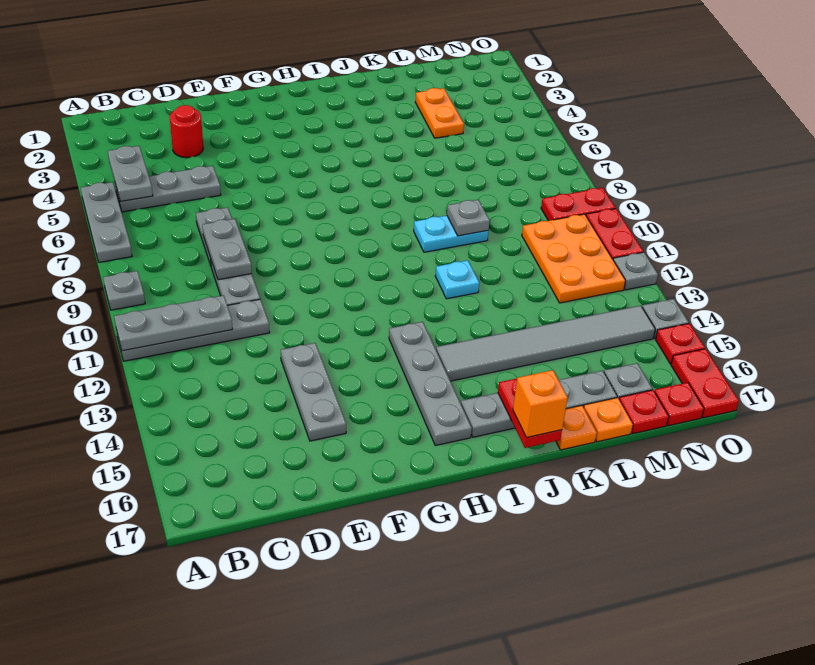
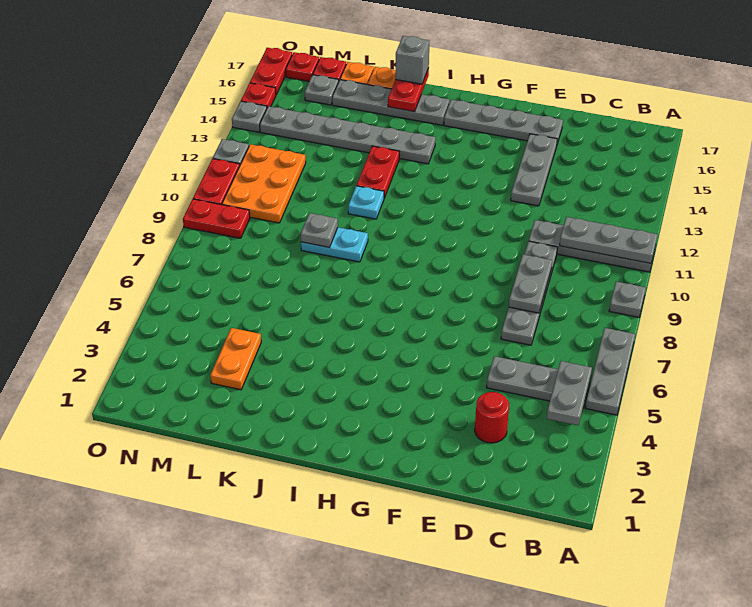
grey 1x4 plate [389,322,472,446] -> grey 1x4 plate turned to [444,100,563,144]
grey 1x6 tile [436,306,655,381] -> grey 1x6 plate [260,106,436,164]
none -> red 1x2 plate [357,146,399,198]
orange 1x1 brick [513,370,568,437] -> grey 1x1 brick [395,36,430,84]

